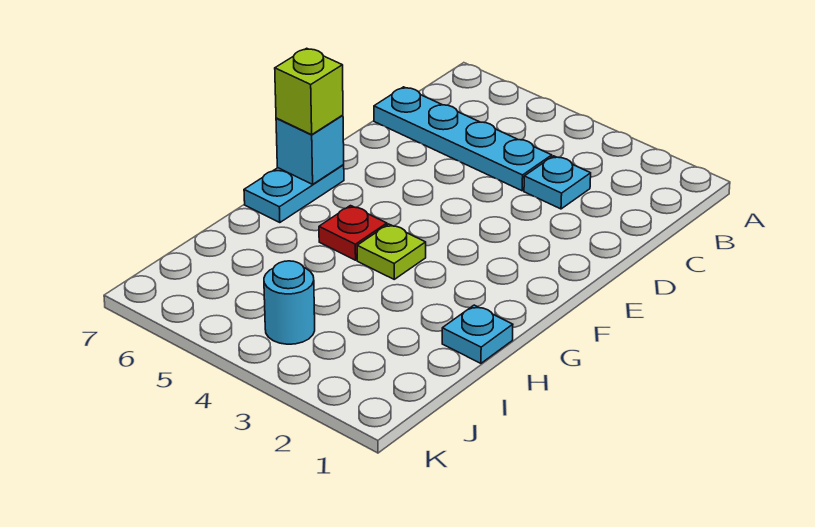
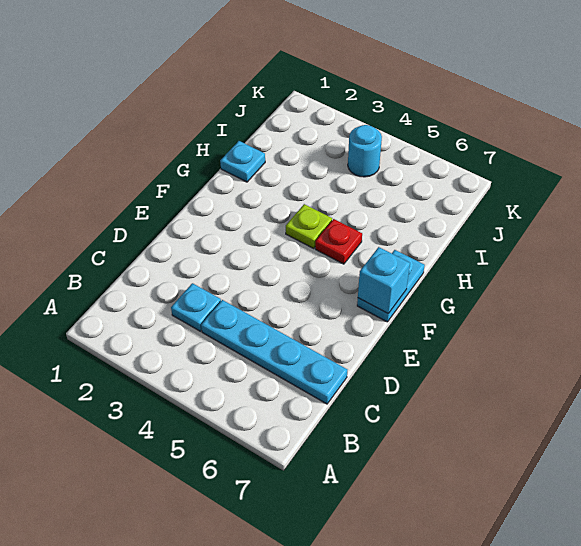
lime 1x1 brick [275,48,343,135] -> none

